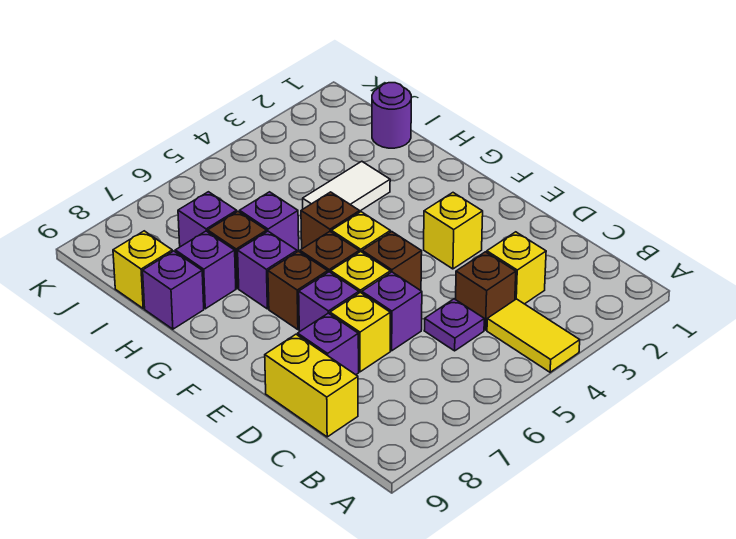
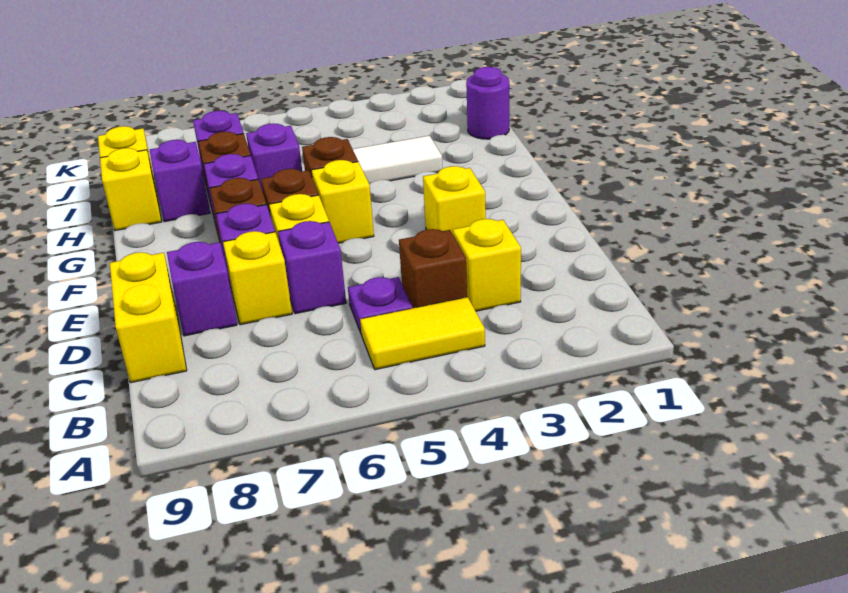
yellow 1x2 tile [487,299,580,372] -> yellow 1x2 tile turned to [360,297,485,370]
brown 1x1 brick [362,232,422,291] -> none
purple 1x1 brick [143,251,204,329] -> yellow 1x1 brick [100,148,162,231]

